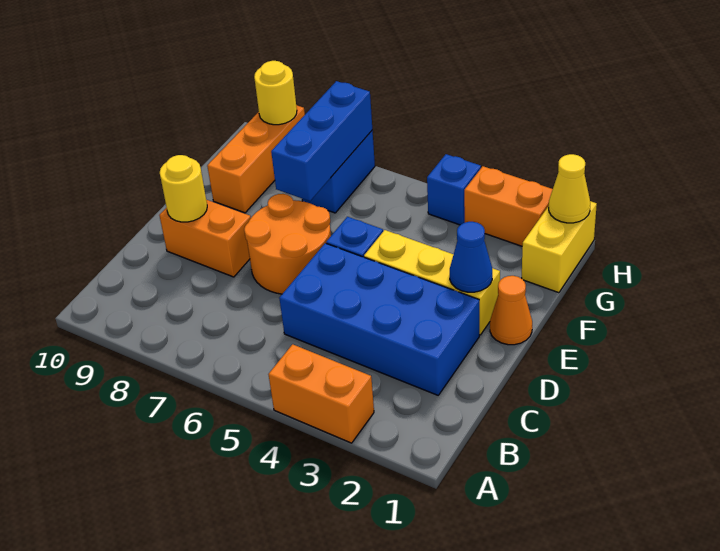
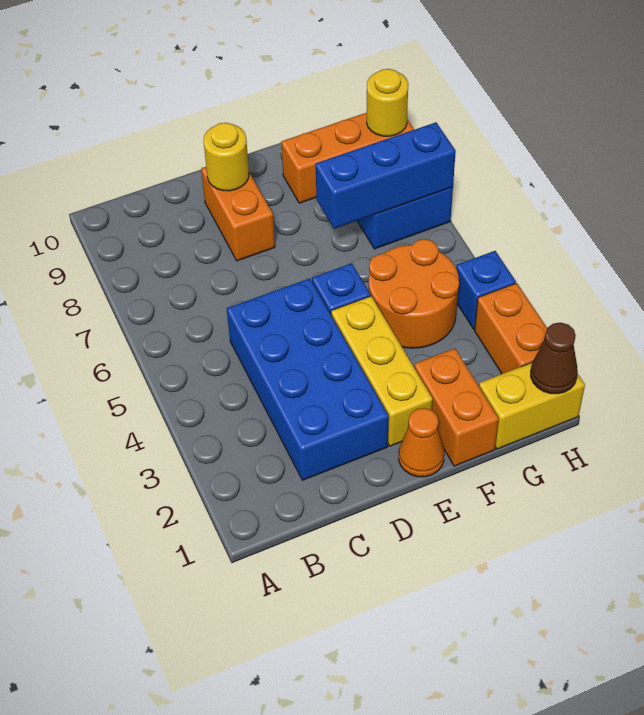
orange 1x2 brick [268,344,374,443] -> orange 1x2 brick moved to [414,348,499,466]
orange 2x2 round brick [244,194,331,294] -> orange 2x2 round brick moved to [369,239,459,348]
blue 1x1 cone [450,222,492,292] -> none
yellow 1x1 cone [549,154,590,223] -> brown 1x1 cone [531,323,578,394]

